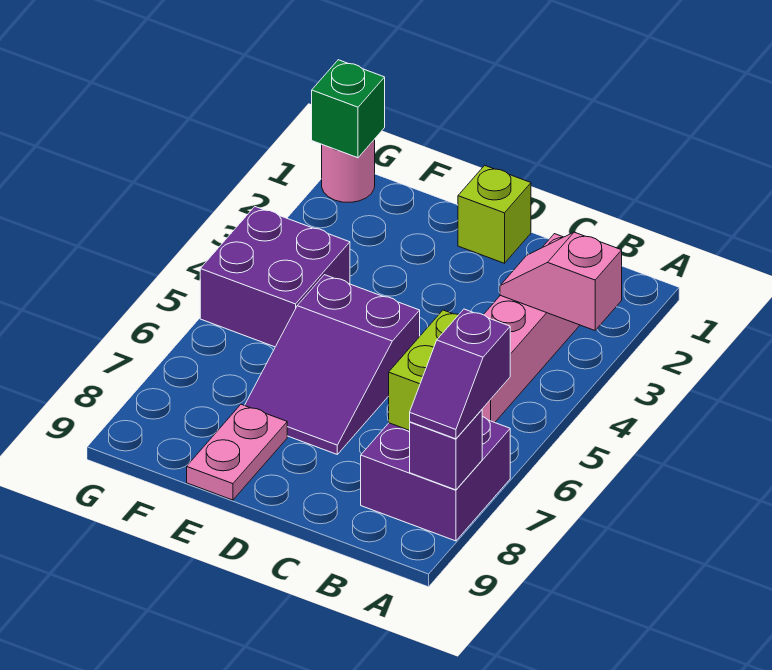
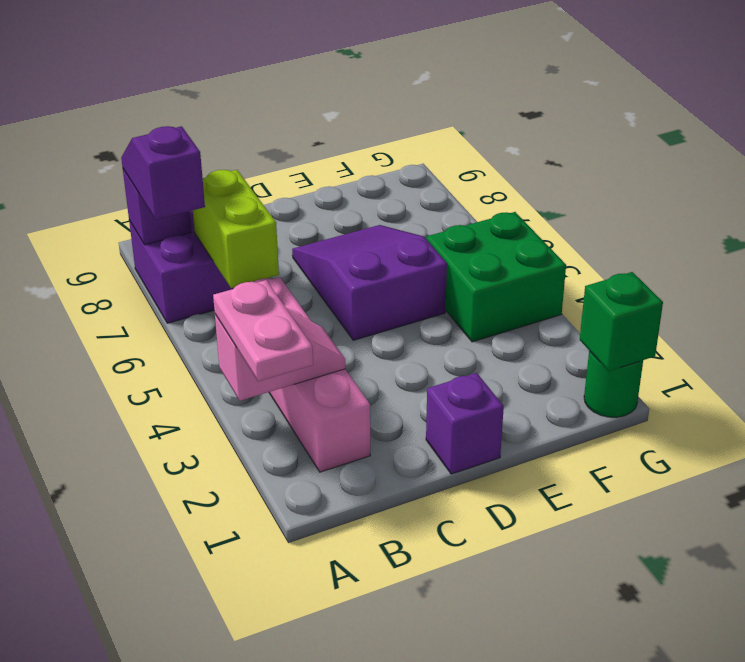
lime 1x1 brick [458,165,531,263] -> purple 1x1 brick [426,373,504,474]
pink 1x2 plate [187,404,287,500] -> pink 1x2 plate moved to [213,280,313,381]
purple 2x2 brick [200,207,350,347] -> green 2x2 brick [426,212,566,342]
pink 1x1 round brick [322,139,375,202] -> green 1x1 round brick [584,351,643,417]

